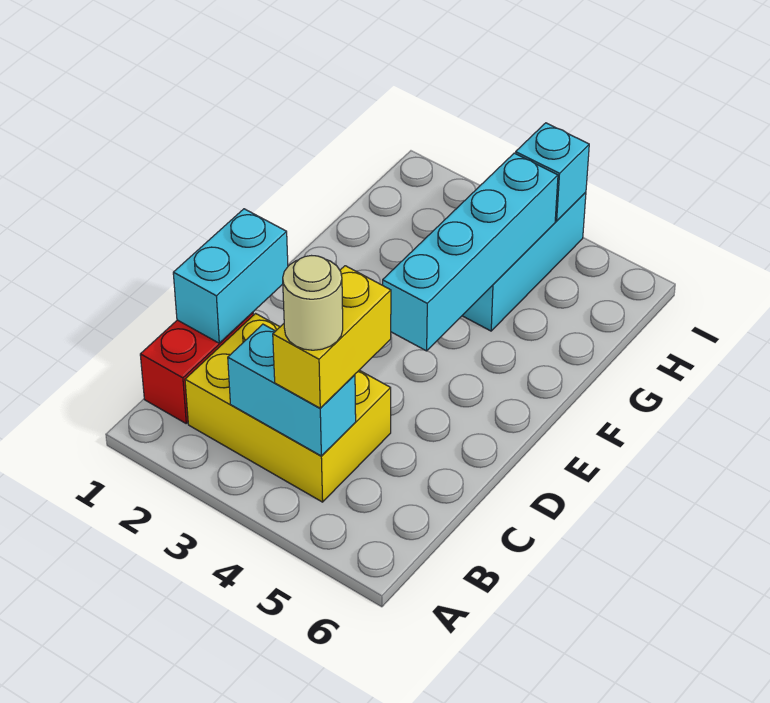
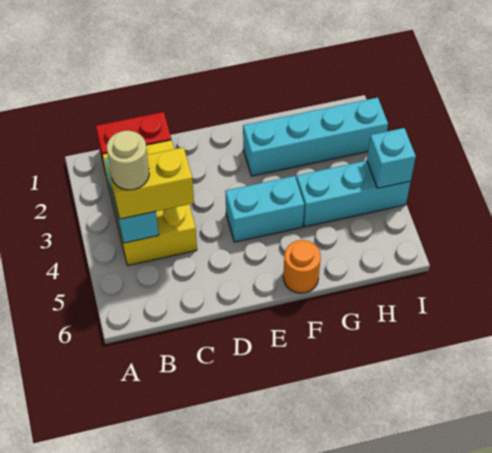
cyan 1x2 brick [173,209,288,343] -> cyan 1x2 brick moved to [225,176,304,242]
cyan 1x4 brick [383,153,558,351] -> cyan 1x4 brick moved to [243,98,388,176]
none -> orange 1x1 round brick [283,240,321,293]

